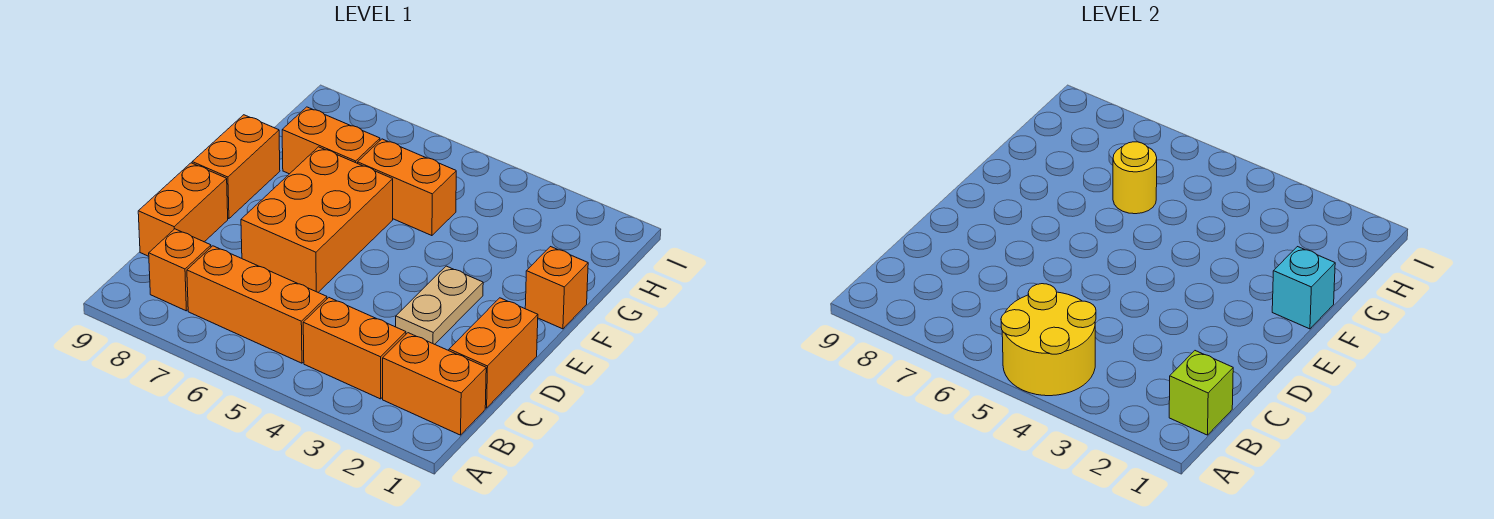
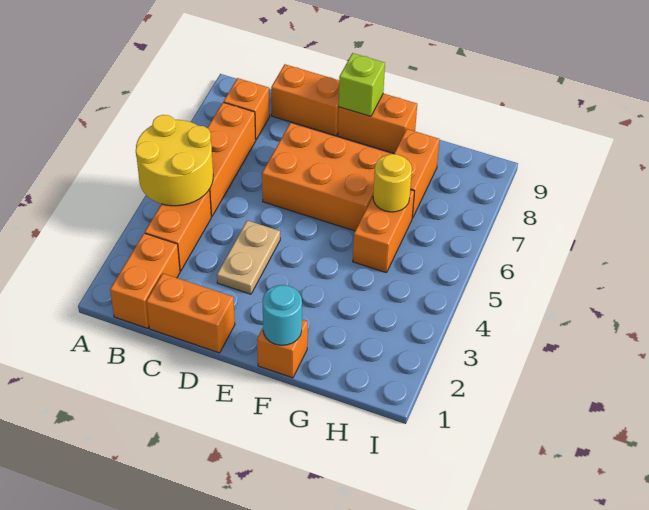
lime 1x1 brick [1169,351,1233,435] -> lime 1x1 brick moved to [339,53,385,116]
tan 1x2 plate [396,266,483,344] -> tan 1x2 plate turned to [217,220,280,294]
cyan 1x1 brick [1272,247,1335,329] -> cyan 1x1 round brick [262,285,302,345]

